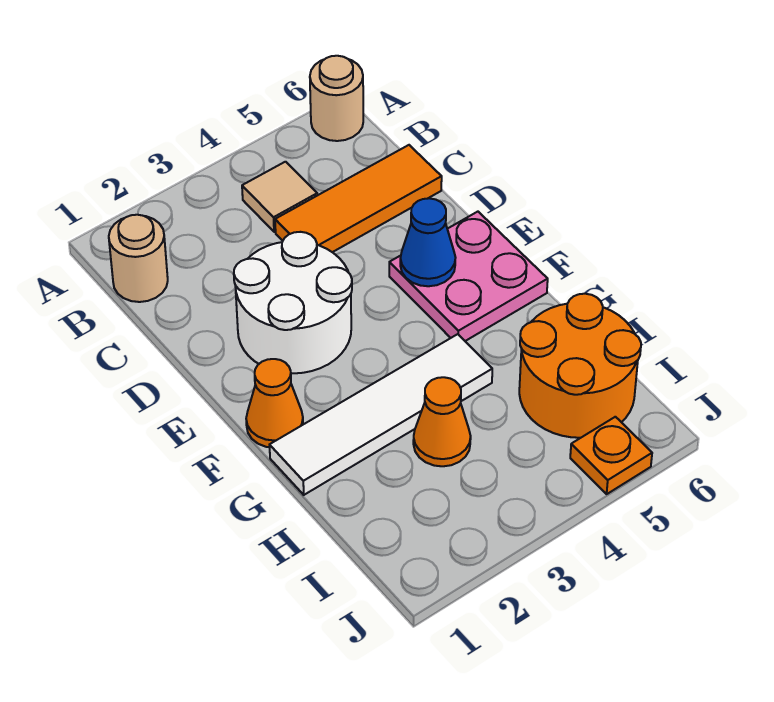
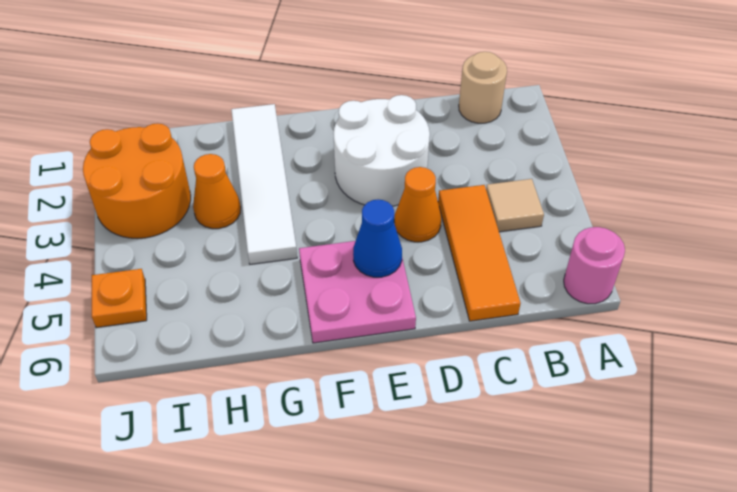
tan 1x1 round brick [310,56,363,141] -> pink 1x1 round brick [564,227,625,304]
orange 1x1 cone [246,359,303,447] -> orange 1x1 cone moved to [394,167,441,242]
orange 2x2 round brick [519,294,641,438] -> orange 2x2 round brick moved to [83,123,191,239]

